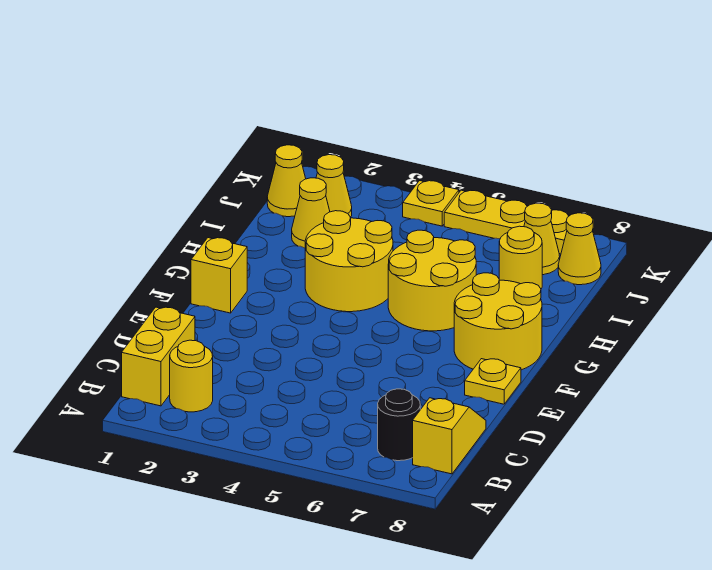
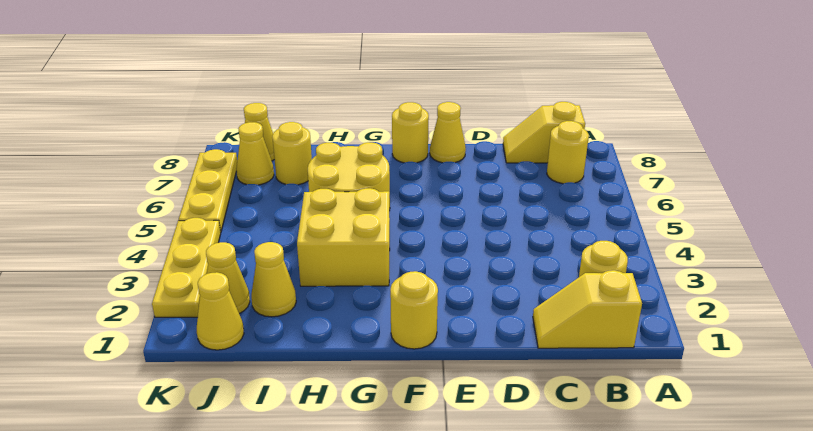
yellow 1x2 brick [122,307,195,406] -> yellow 1x2 slope [533,270,642,348]
black 1x1 round brick [378,389,420,461] -> yellow 1x1 round brick [547,121,589,184]
yellow 1x1 plate [465,359,521,404] -> yellow 1x1 cone [430,102,466,163]
yellow 1x1 brick [191,238,247,313] -> yellow 1x1 round brick [390,271,438,349]
yellow 2x2 round brick [454,273,542,370] -> yellow 1x1 round brick [392,102,429,163]
yellow 2x2 round brick [305,211,393,312] -> yellow 2x2 brick [297,188,390,286]
yellow 1x1 plate [403,181,459,226] -> yellow 1x3 plate [152,218,221,317]

